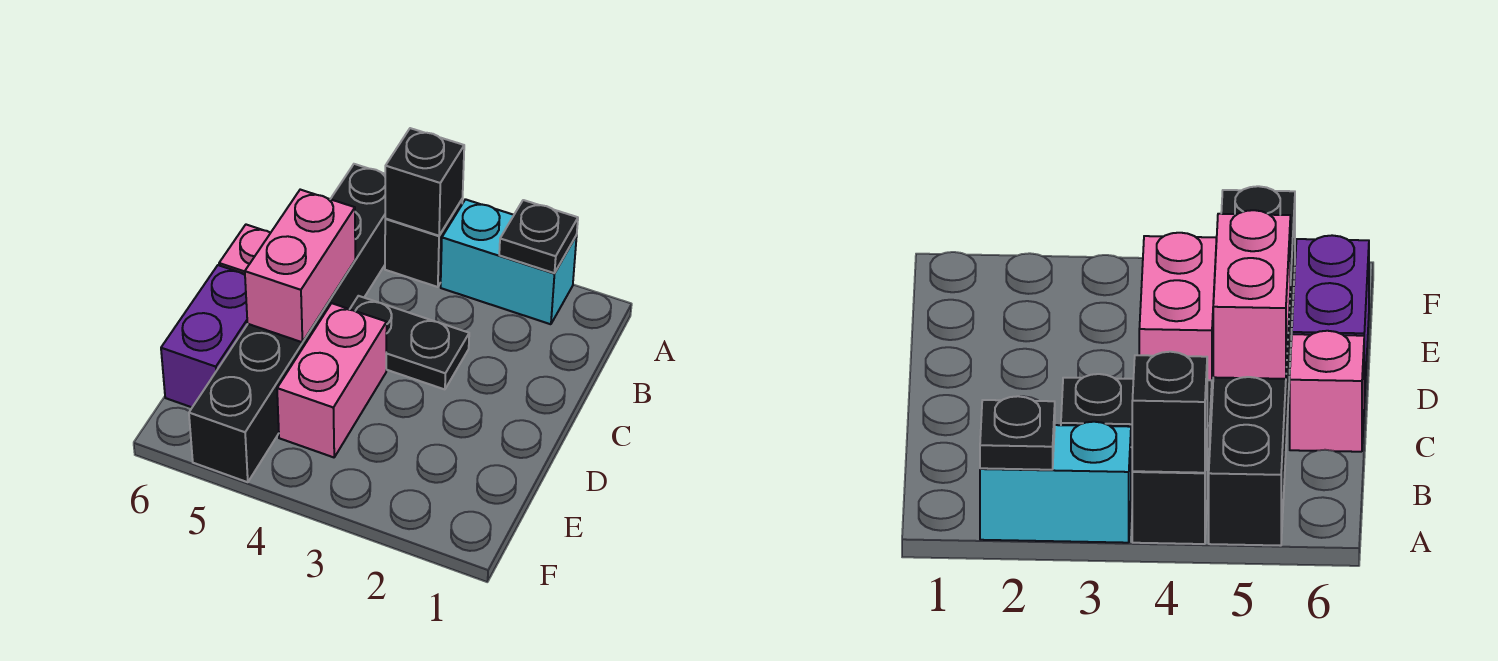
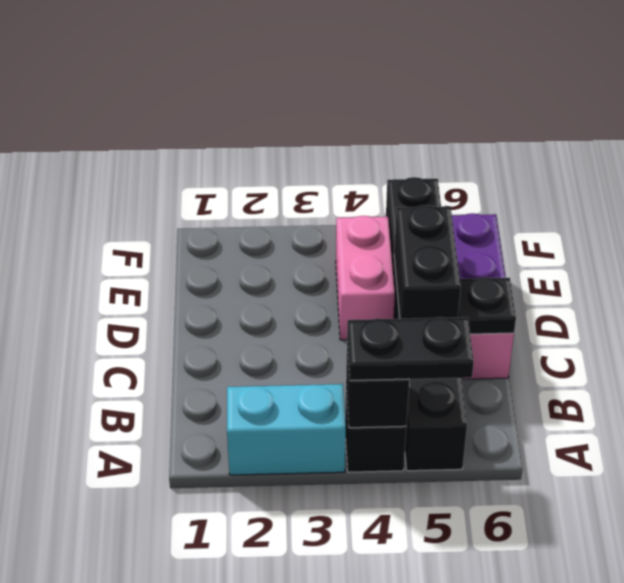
black 1x1 plate [499,200,578,273] -> black 1x1 plate moved to [458,277,516,334]
black 1x2 plate [350,296,469,389] -> black 1x2 plate moved to [347,317,474,381]
pink 1x2 brick [245,190,355,342] -> black 1x2 brick [394,205,461,319]

